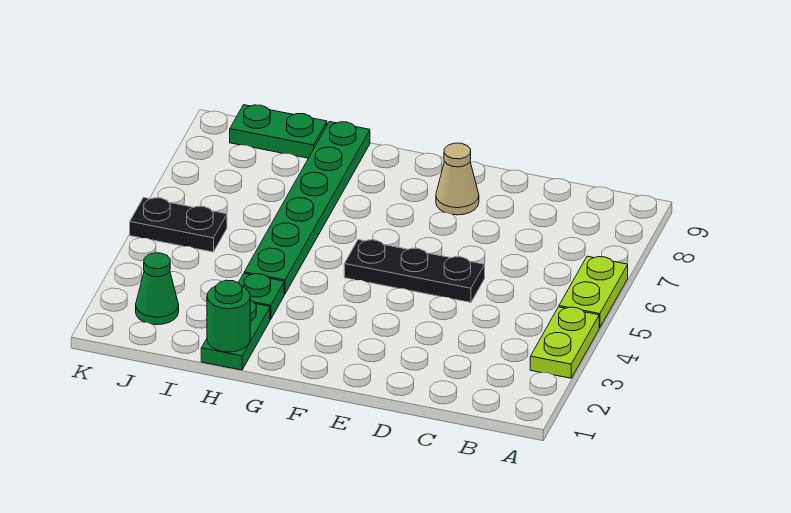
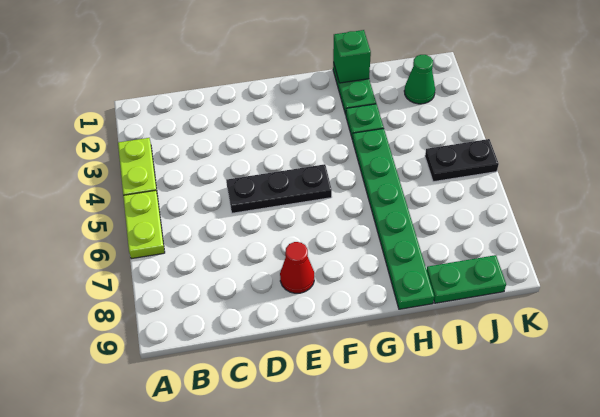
tan 1x1 cone [436,143,479,215] -> red 1x1 cone [280,242,314,293]
green 1x1 round brick [207,280,250,352] -> green 1x1 brick [333,30,371,83]

